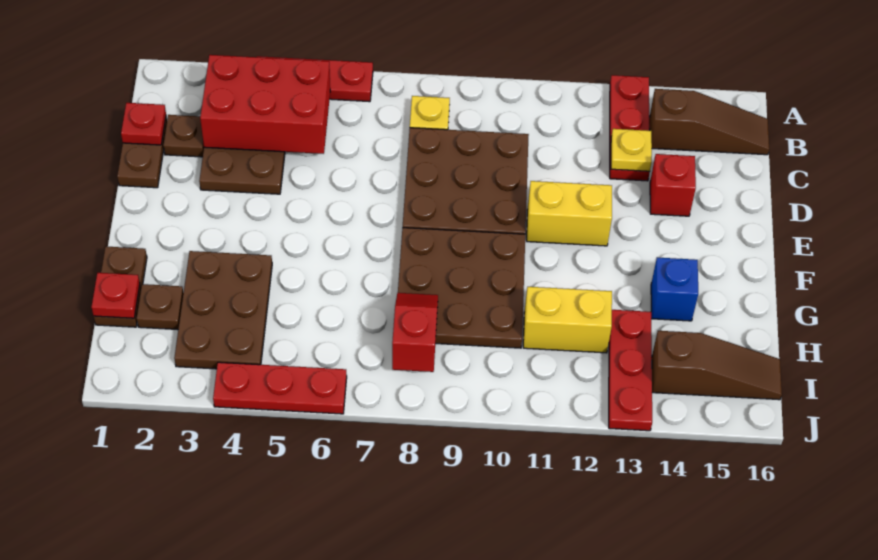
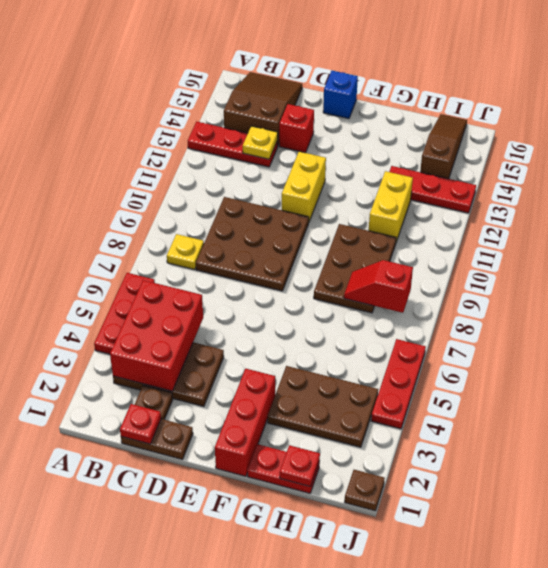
brown 1x3 slope [649,89,769,155] -> brown 2x3 slope [224,72,302,145]
none -> red 1x3 brick [215,369,275,476]
brown 3x3 plate [398,228,525,348] -> brown 2x3 plate [314,224,396,313]
brown 1x2 plate [94,247,147,327] -> red 1x2 plate [247,444,320,493]
blue 1x1 brick [651,257,698,321] -> blue 1x1 brick moved to [323,71,358,119]
brown 1x1 plate [137,284,183,330] -> brown 1x1 plate moved to [345,470,385,511]

